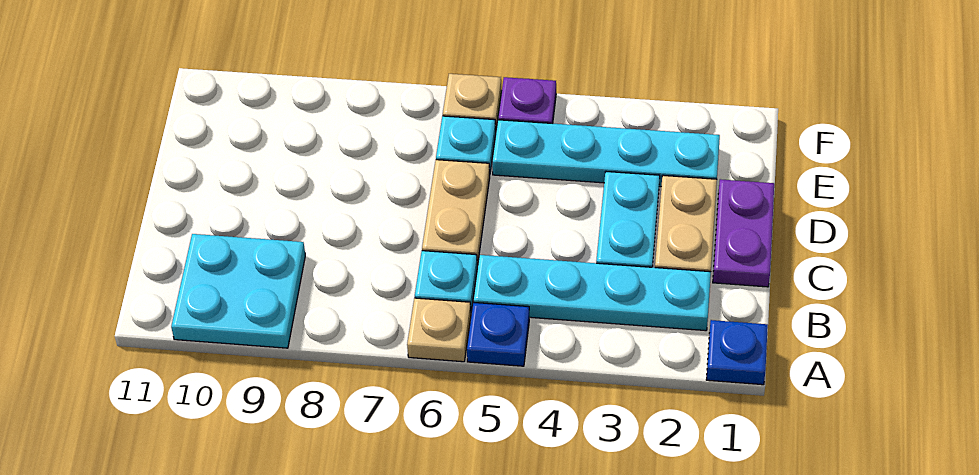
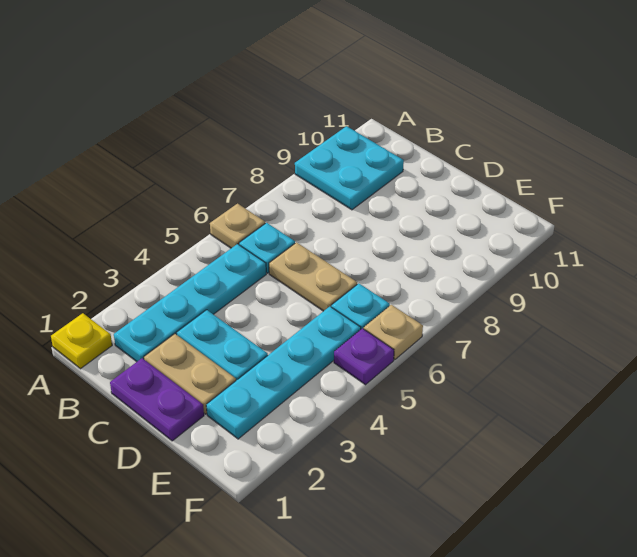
blue 1x1 plate [706,320,768,385] -> yellow 1x1 plate [51,313,112,369]
blue 1x1 plate [467,302,529,366] -> none

